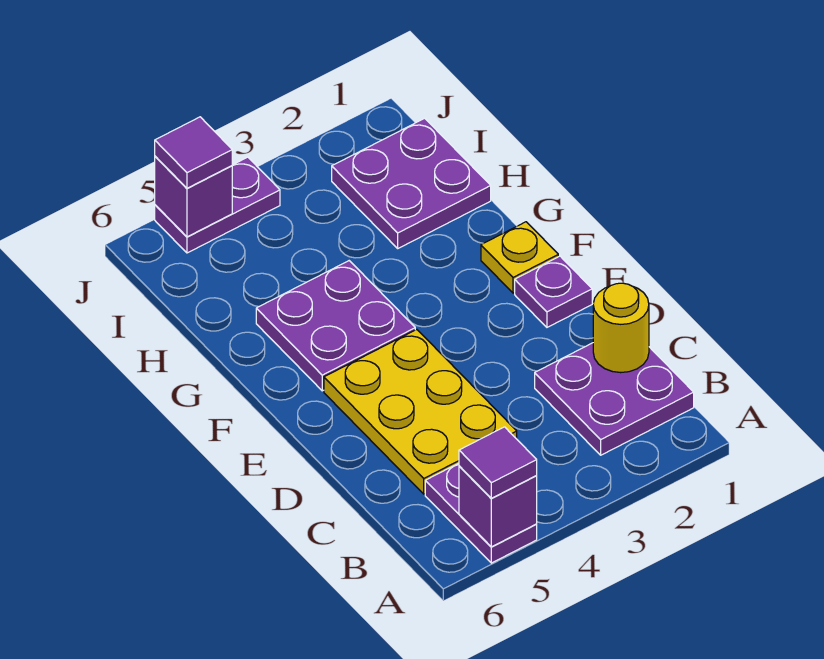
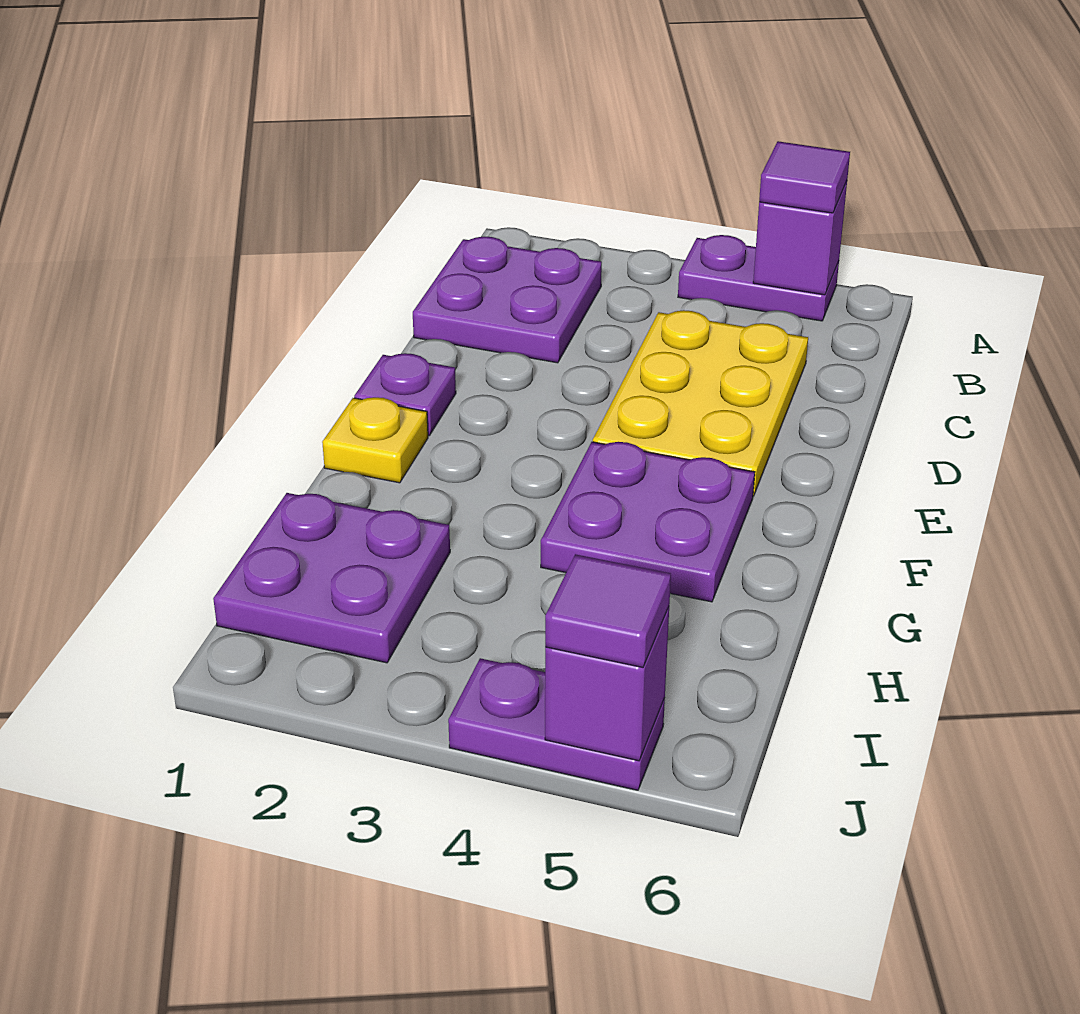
purple 1x2 plate [425,463,537,563] -> purple 1x2 plate turned to [678,235,839,321]
yellow 1x1 round brick [593,283,649,373] -> none

